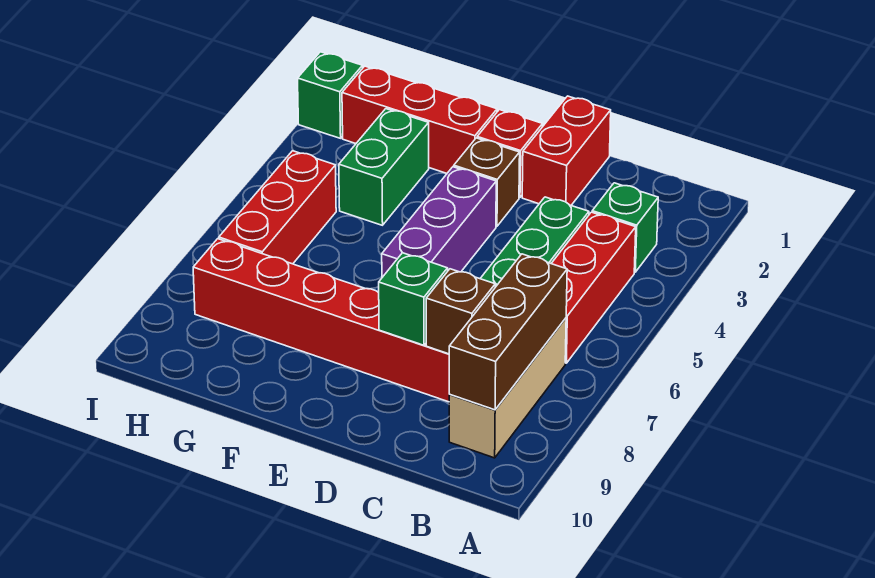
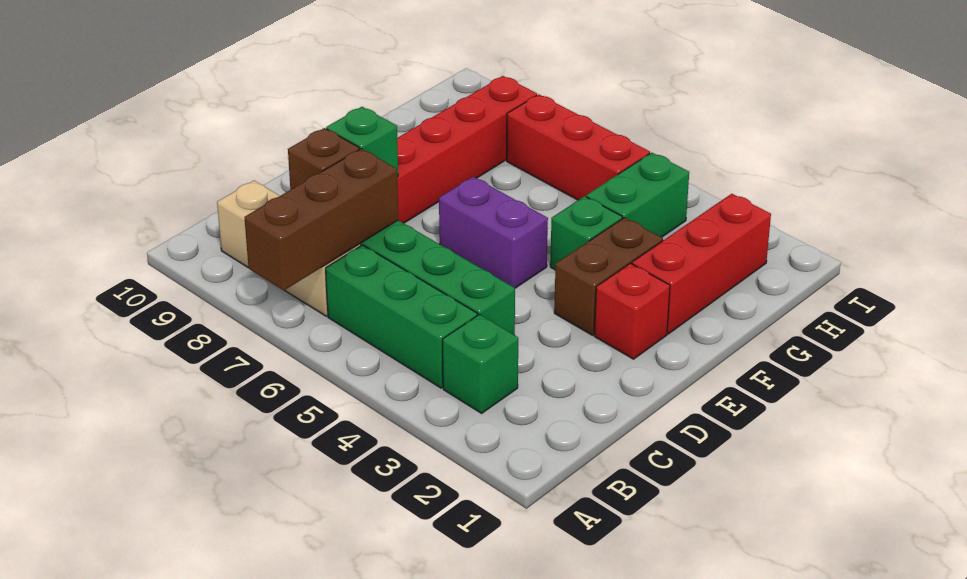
red 1x3 brick [551,212,636,363] -> green 1x3 brick [326,245,477,388]
brown 1x3 brick [449,254,567,410] -> brown 1x3 brick turned to [244,149,398,290]
red 1x2 brick [522,96,611,205] -> none
brown 1x1 brick [454,138,520,226] -> brown 1x2 brick [554,218,663,335]
purple 1x3 brick [382,167,496,277] -> purple 1x2 brick [439,177,548,288]
green 1x2 brick [339,109,429,225] -> green 1x2 brick turned to [586,153,689,237]
green 1x1 brick [298,52,363,138] -> green 1x1 brick moved to [550,196,622,270]

